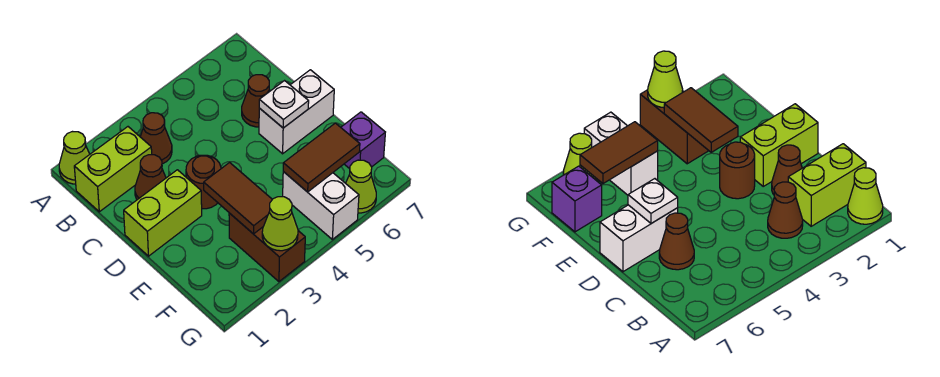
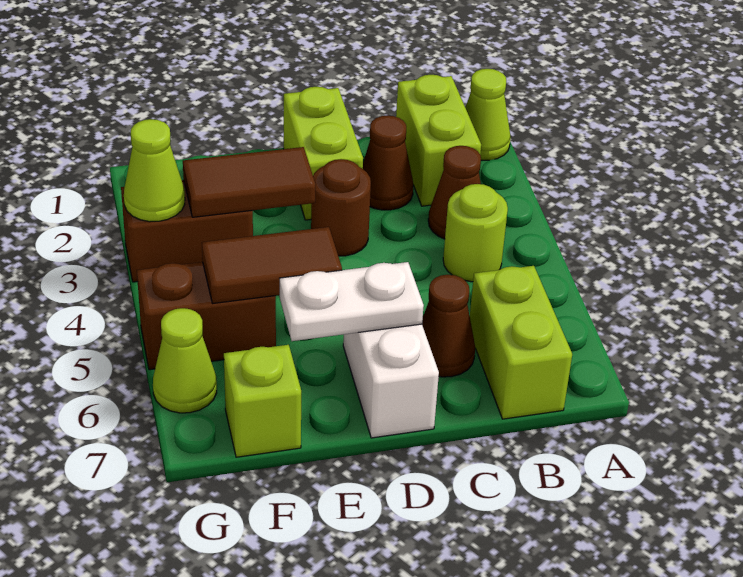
none -> lime 1x1 round brick [443,184,508,282]
none -> lime 1x2 brick [470,266,572,419]
white 1x1 plate [259,81,309,128] -> white 1x2 plate [280,262,424,341]
white 1x2 brick [283,172,359,239] -> brown 1x2 brick [137,262,276,370]
brown 1x2 tile [283,123,360,192] -> brown 1x2 tile turned to [202,227,342,303]
purple 1x1 brick [341,112,385,169] -> lime 1x1 brick [224,345,301,457]

